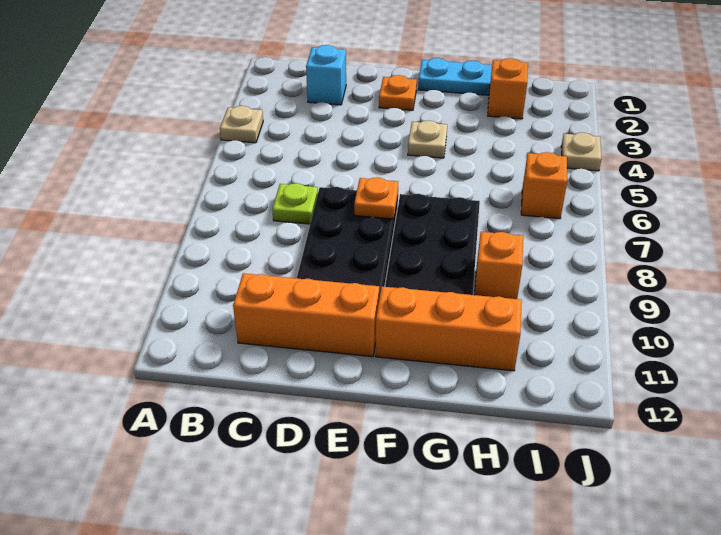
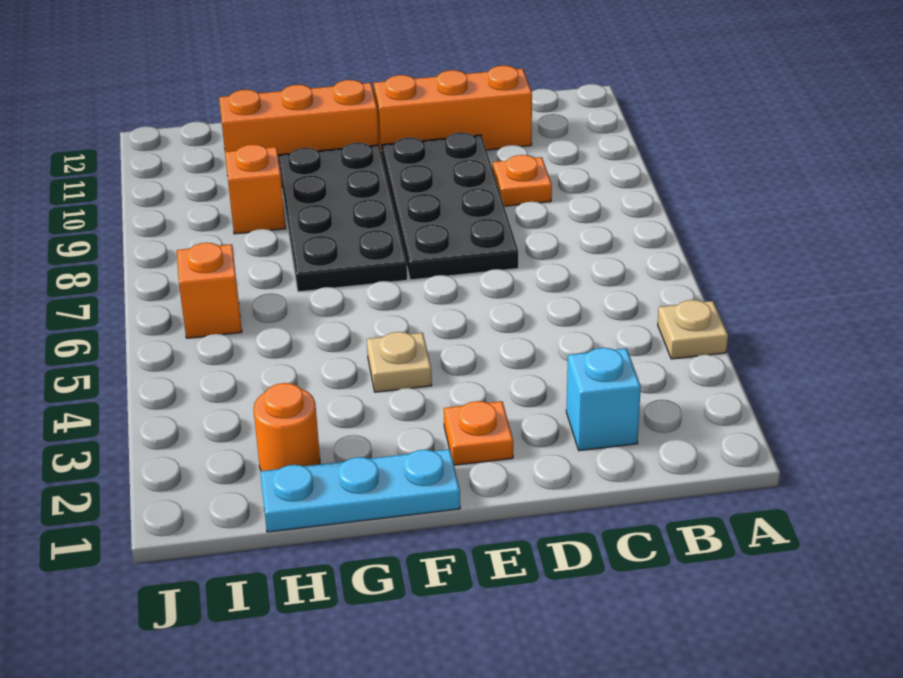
lime 1x1 plate [272,183,318,224] -> none
orange 1x1 plate [354,177,398,219] -> orange 1x1 plate moved to [493,155,552,206]
orange 1x1 brick [488,58,528,119] -> orange 1x1 round brick [253,383,320,471]
tan 1x1 plate [561,133,602,171] -> none

